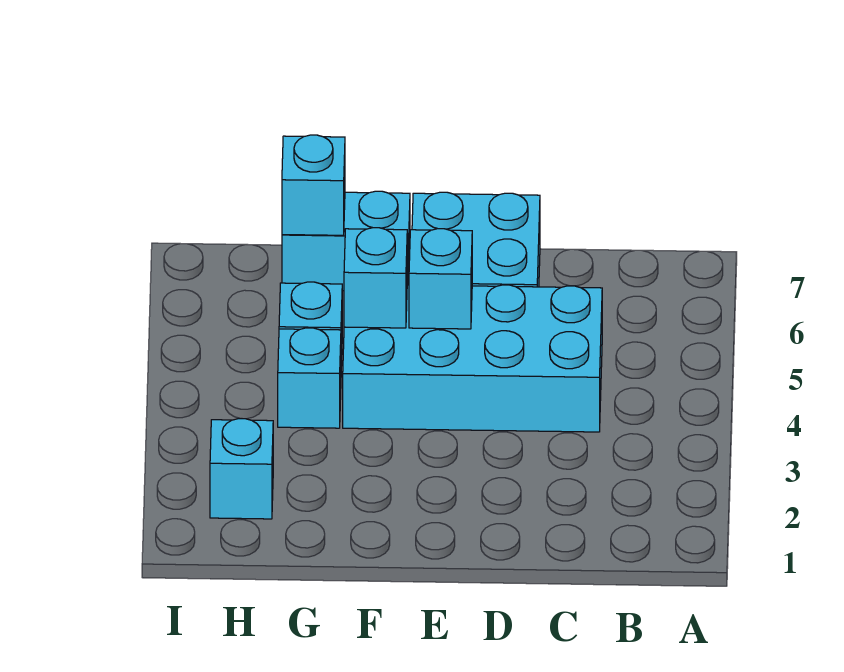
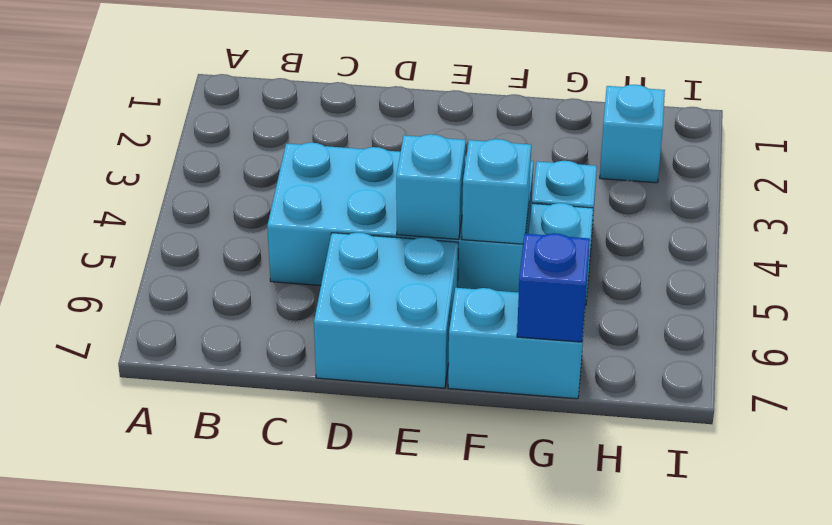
cyan 1x1 brick [282,135,345,235] -> blue 1x1 brick [517,233,590,342]

